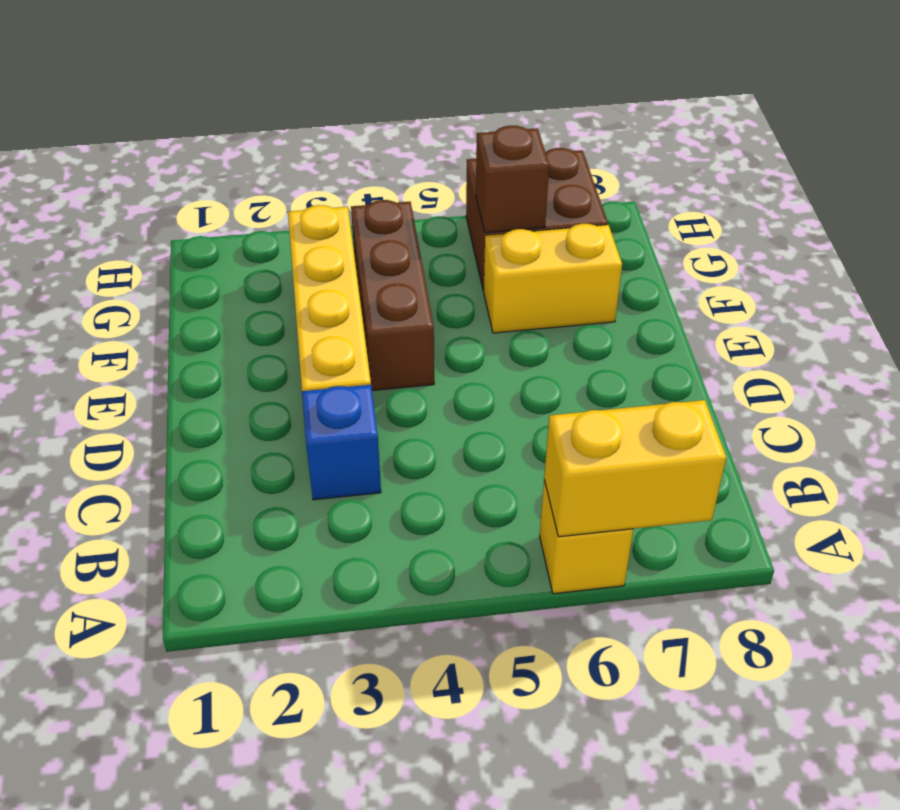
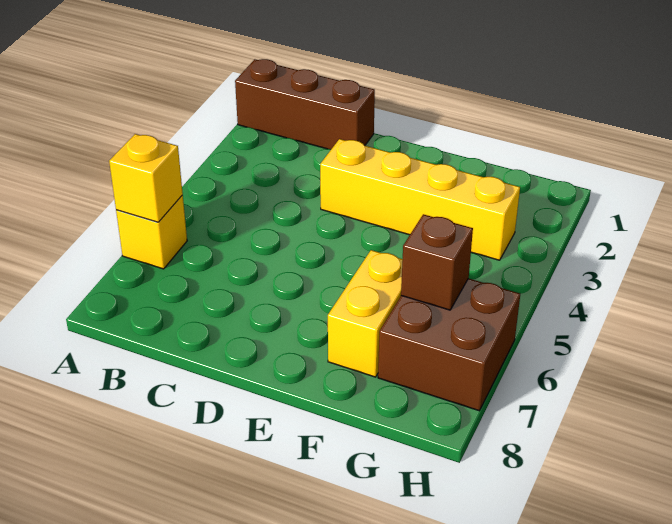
yellow 1x2 brick [544,400,726,537] -> yellow 1x1 brick [109,134,183,222]
blue 1x1 brick [302,385,381,500] -> none
brown 1x3 brick [351,200,434,391] -> brown 1x3 brick moved to [235,59,375,149]

